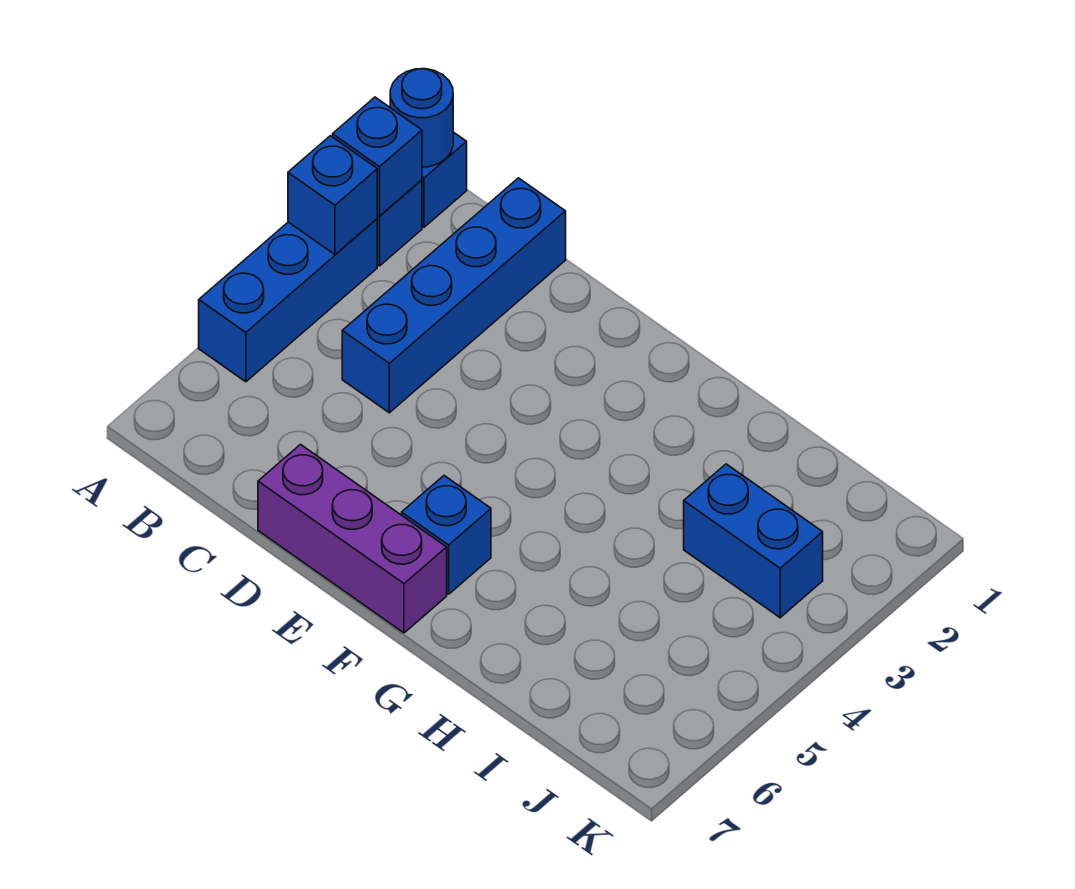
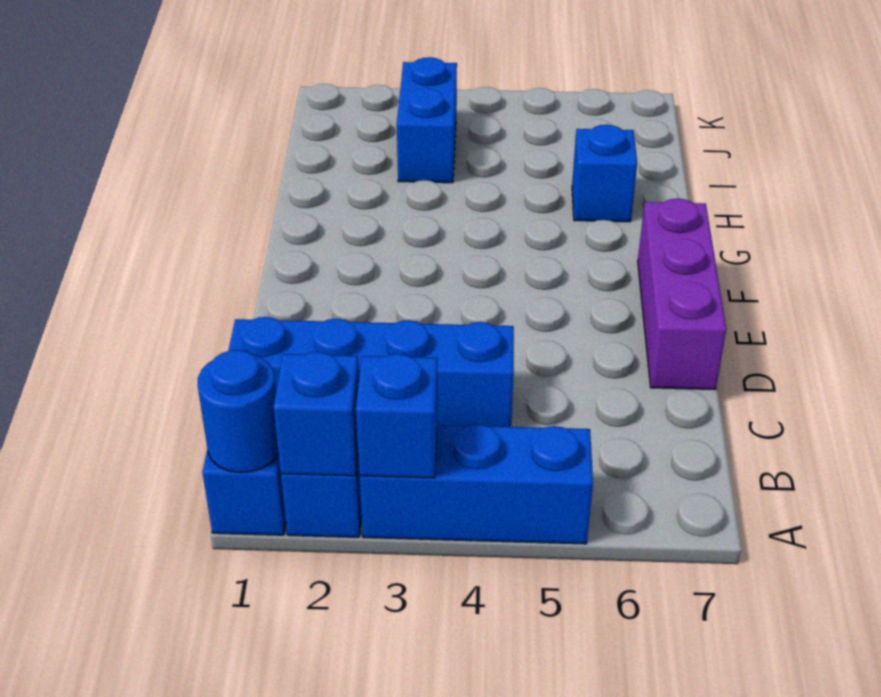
blue 1x1 brick [402,476,491,594] -> blue 1x1 brick moved to [572,125,637,222]

